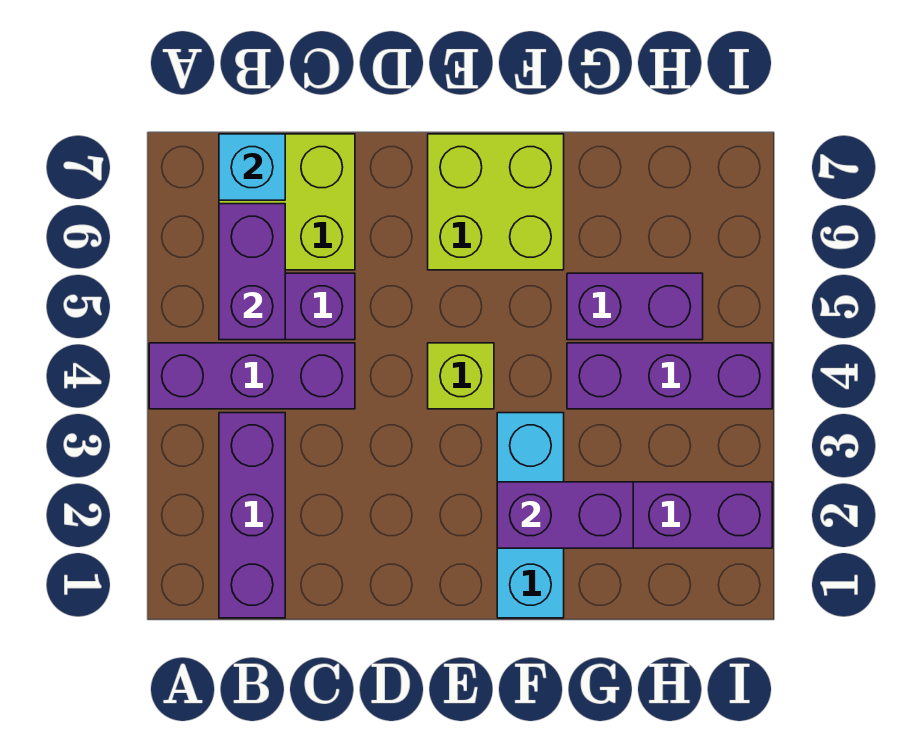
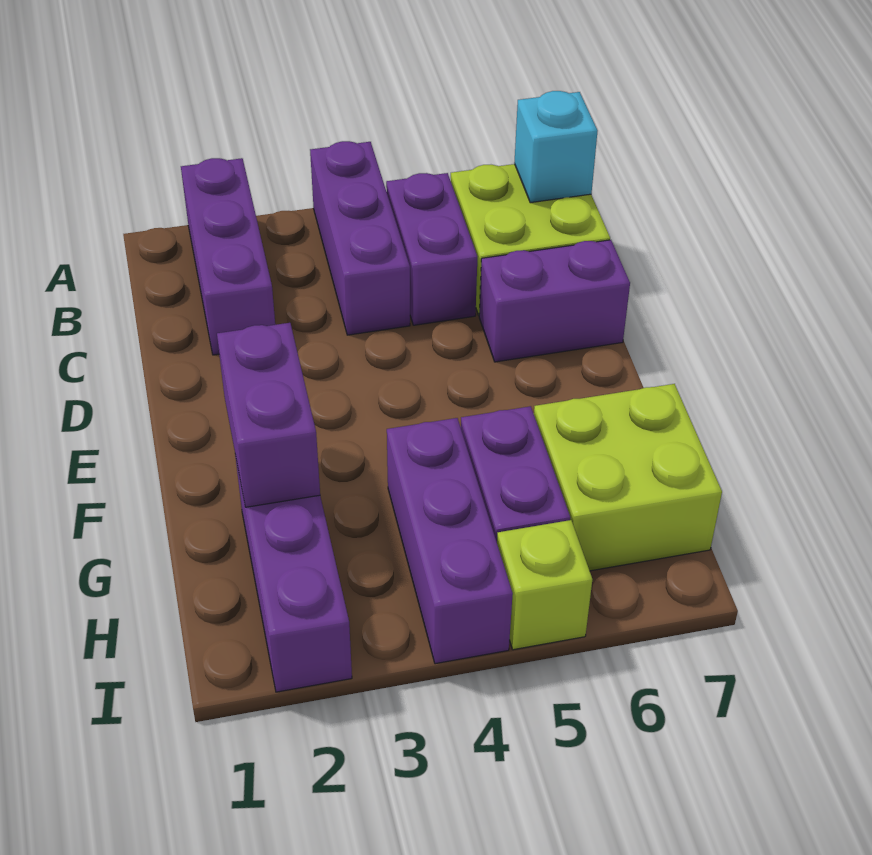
purple 1x3 brick [219,413,285,618] -> purple 1x3 brick turned to [181,158,275,355]
purple 1x2 brick [219,204,285,340] -> purple 1x2 brick moved to [479,240,630,362]
lime 1x1 brick [428,343,494,409] -> lime 1x1 brick moved to [497,520,592,650]
lime 2x2 brick [428,134,564,270] -> lime 2x2 brick moved to [534,384,722,571]
cyan 1x3 brick [497,413,564,618] -> none

